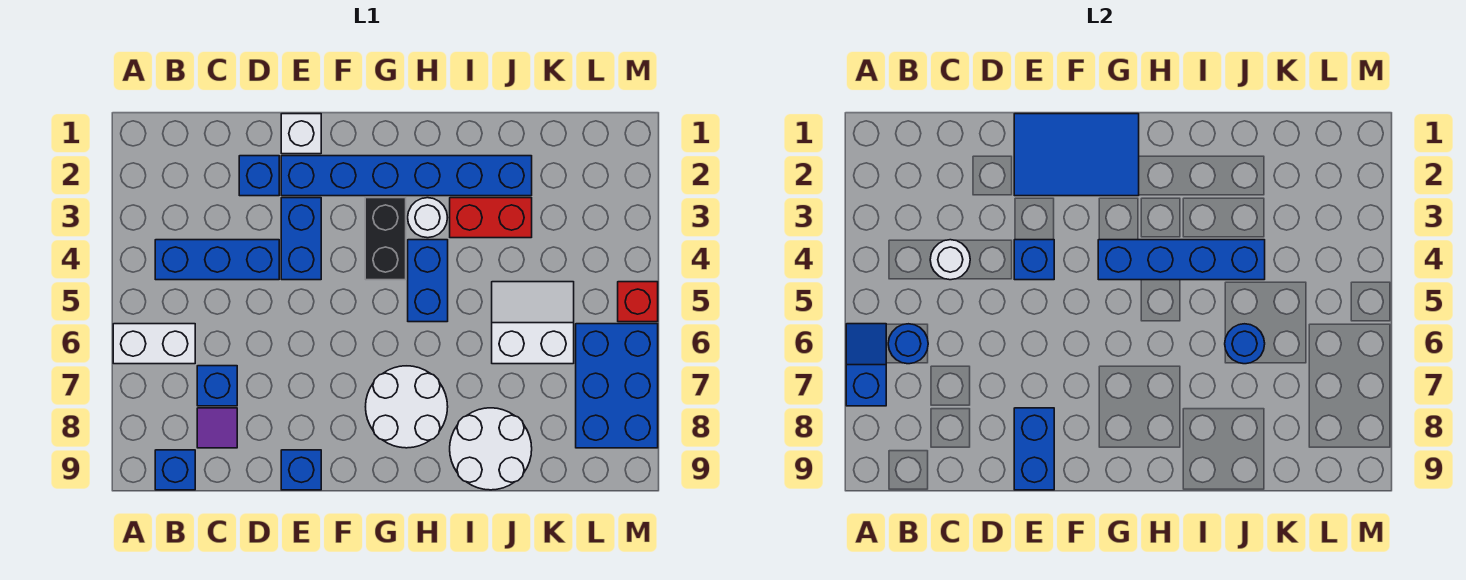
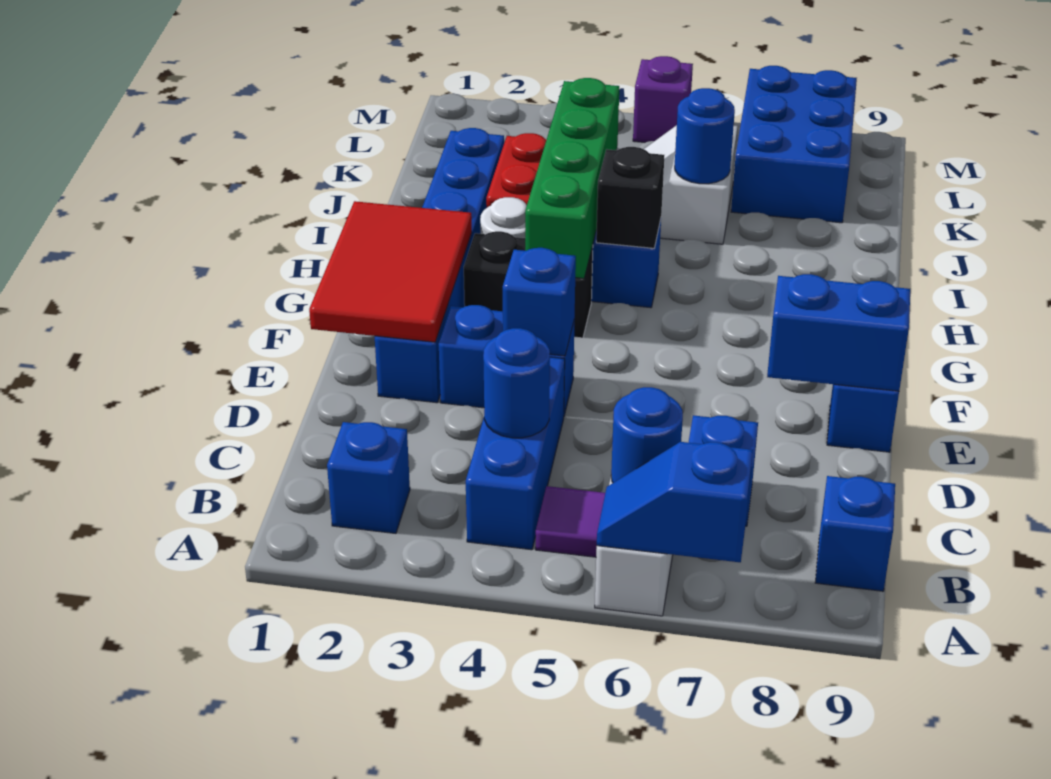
white 1x1 round brick [930,240,970,280] -> blue 1x1 round brick [483,328,550,438]
purple 1x1 tile [197,408,237,448] -> purple 1x1 tile moved to [536,486,605,557]
blue 1x1 brick [239,156,279,196] -> blue 1x1 brick moved to [327,422,410,533]
white 1x1 brick [281,114,321,154] -> none
blue 2x3 tile [1014,114,1139,196] -> red 2x3 tile [309,201,472,342]
blue 1x4 brick [1098,240,1265,280] -> green 1x4 brick [525,78,619,278]
white 2x2 round brick [366,366,448,448] -> none
none -> black 1x1 brick [596,147,664,249]
white 2x2 round brick [450,408,532,490] -> none
blue 2x3 brick [576,324,658,448] -> blue 2x3 brick turned to [731,66,857,223]
red 1x1 brick [618,282,658,322] -> purple 1x1 brick [633,56,693,143]

